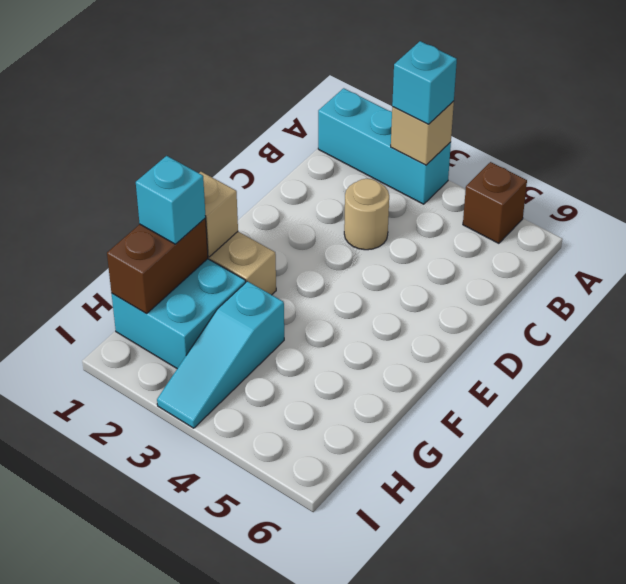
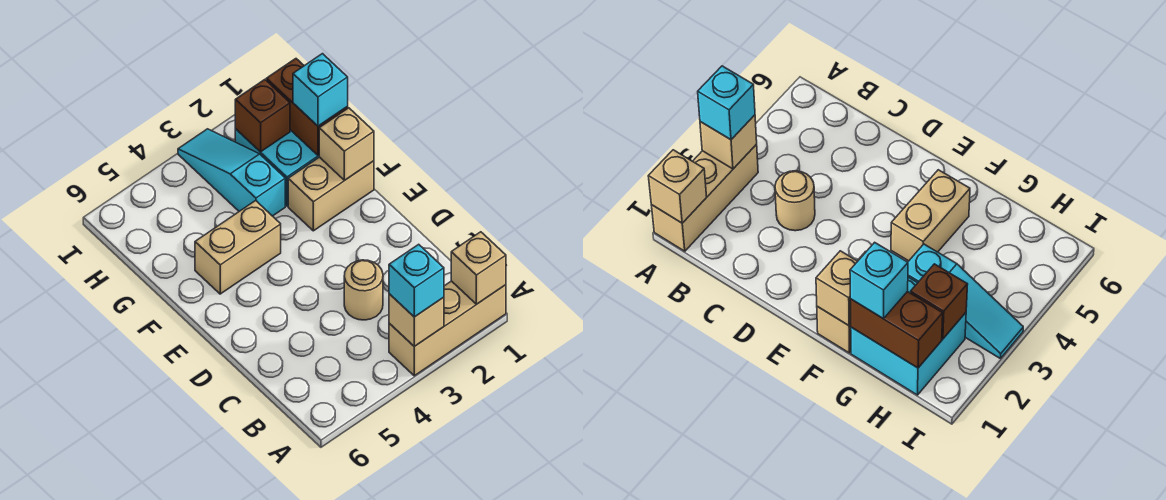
cyan 1x3 brick [318,88,451,204] -> tan 1x3 brick [389,281,506,376]
none -> tan 1x1 brick [451,232,506,304]
brown 1x1 brick [463,162,527,243] -> brown 1x1 brick moved to [235,80,290,152]
none -> tan 1x2 brick [195,201,281,294]

